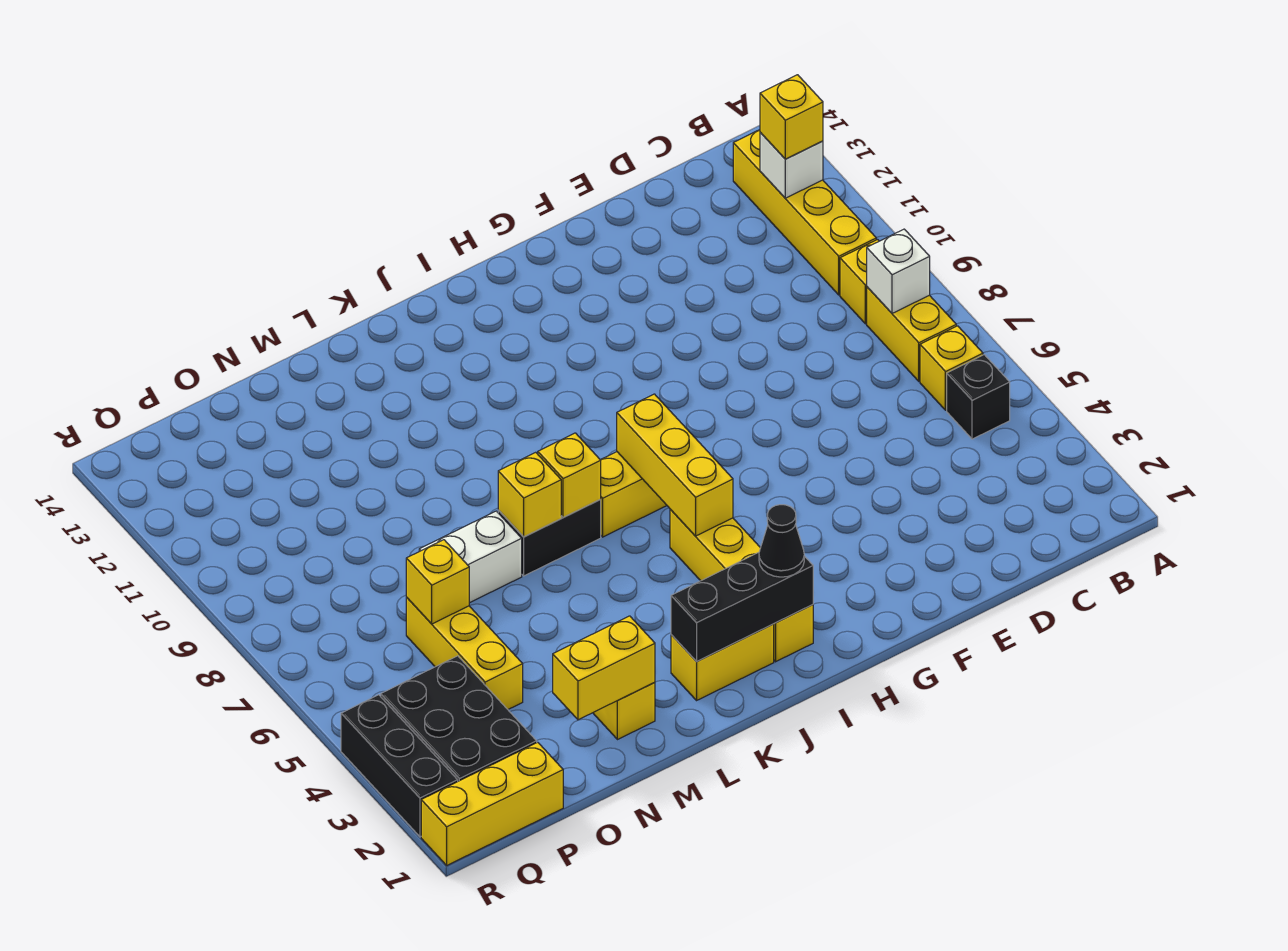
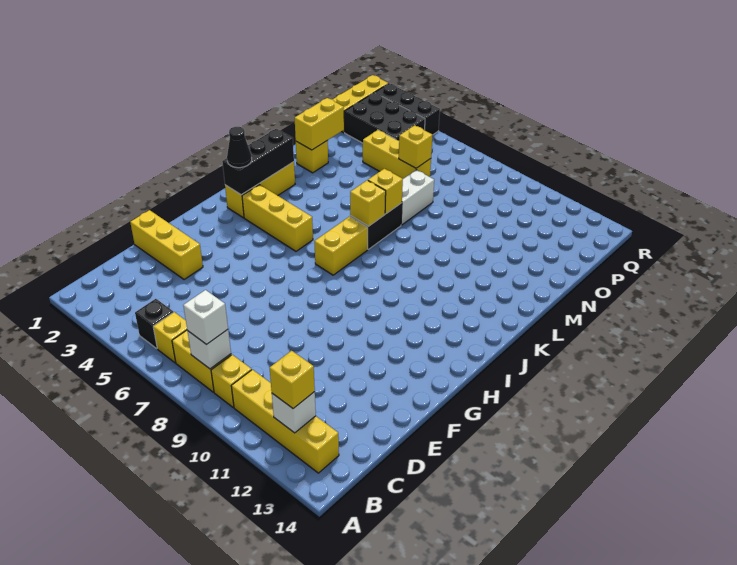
none -> white 1x1 brick [183,290,228,345]
yellow 1x3 brick [617,394,733,536] -> yellow 1x3 brick moved to [130,210,203,280]

